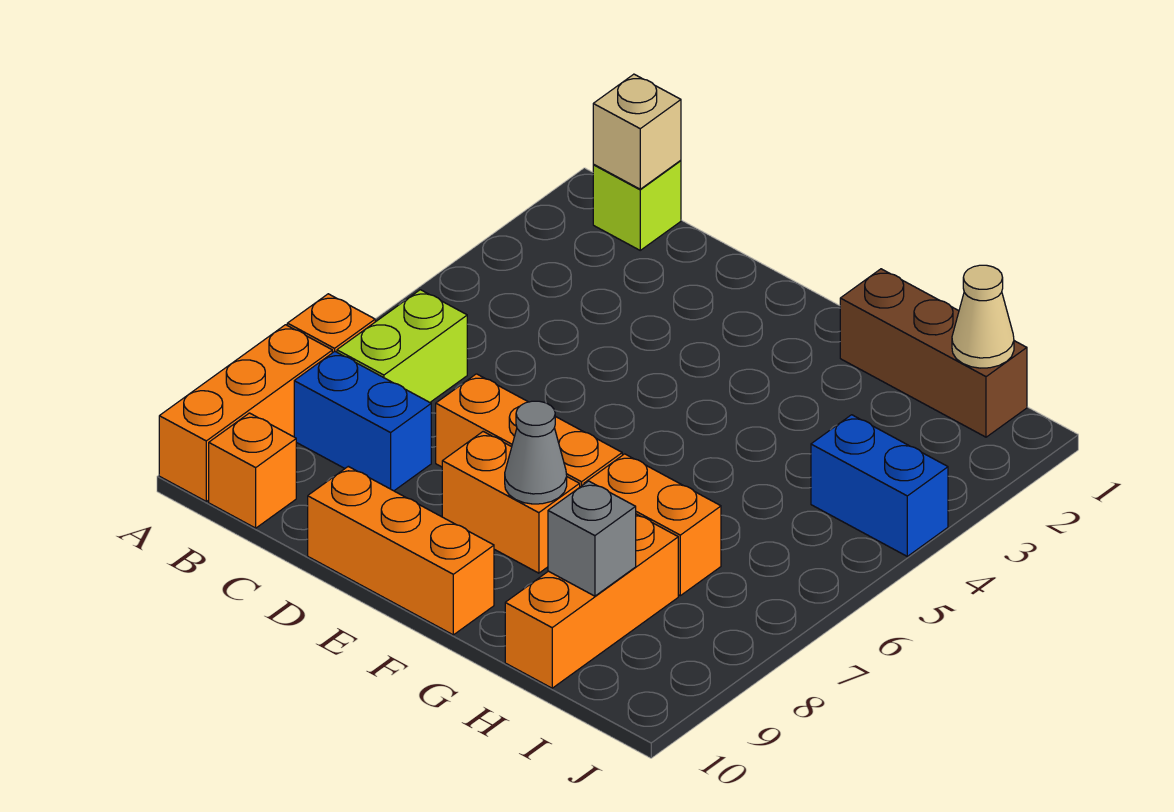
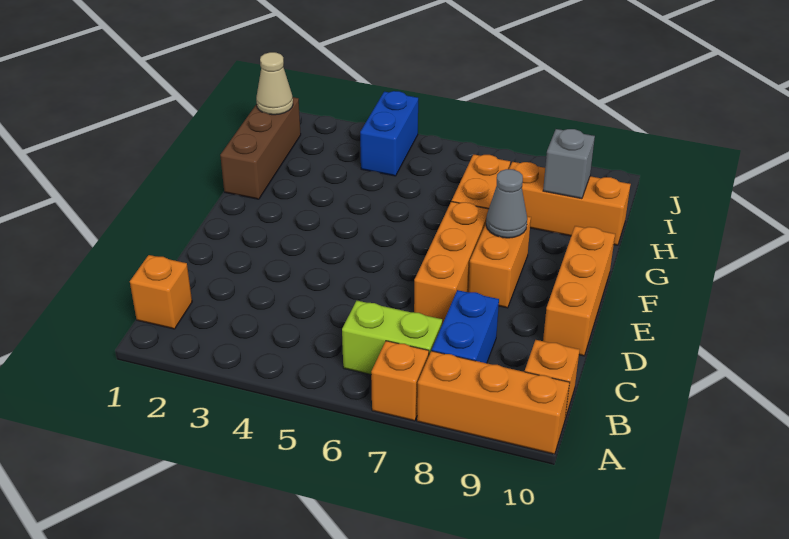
lime 1x1 brick [593,161,681,250] -> orange 1x1 brick [130,255,192,329]
tan 1x1 brick [593,74,681,189] -> none

